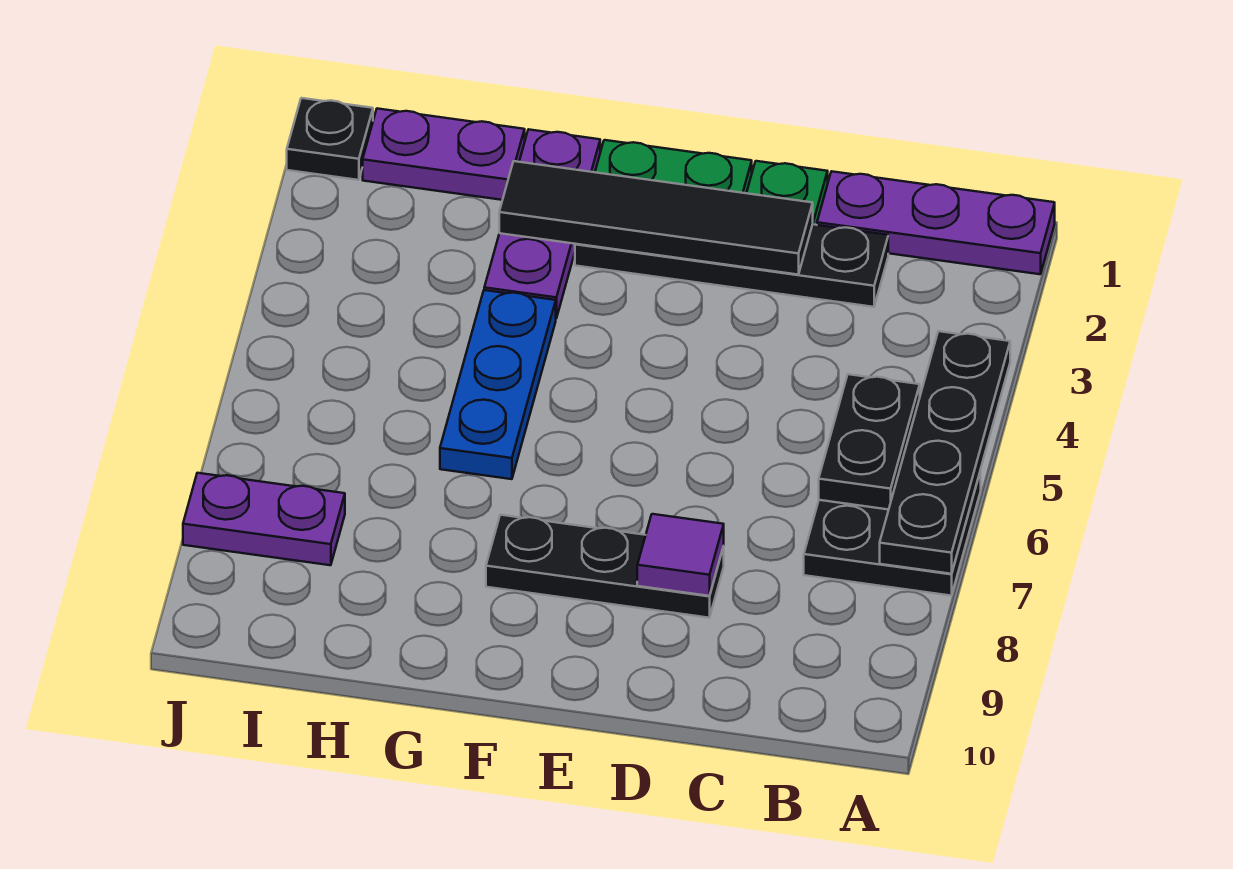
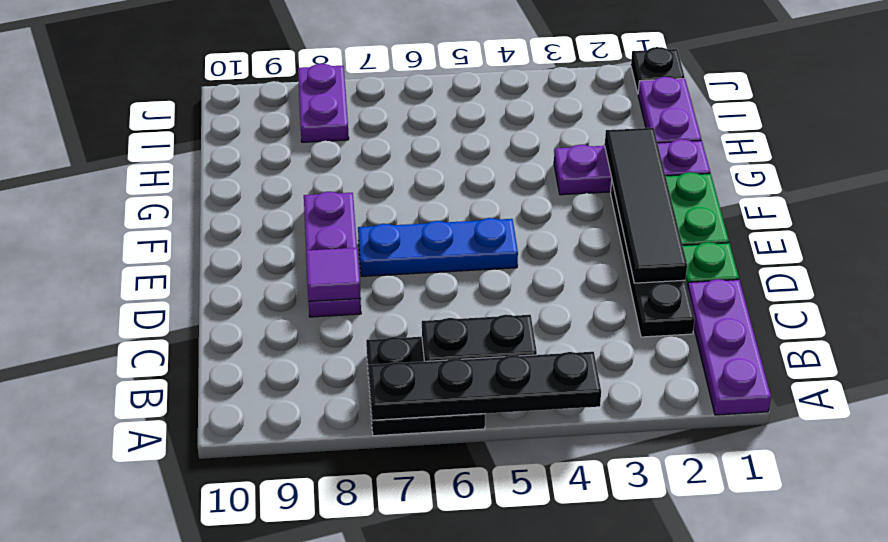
black 1x3 plate [486,515,724,618] -> purple 1x3 plate [304,192,361,317]
blue 1x3 plate [440,290,556,479] -> blue 1x3 plate moved to [358,218,518,276]

